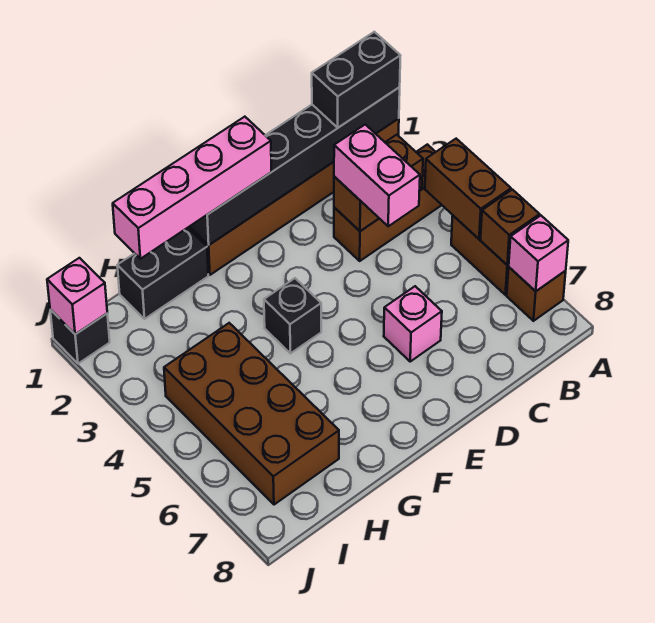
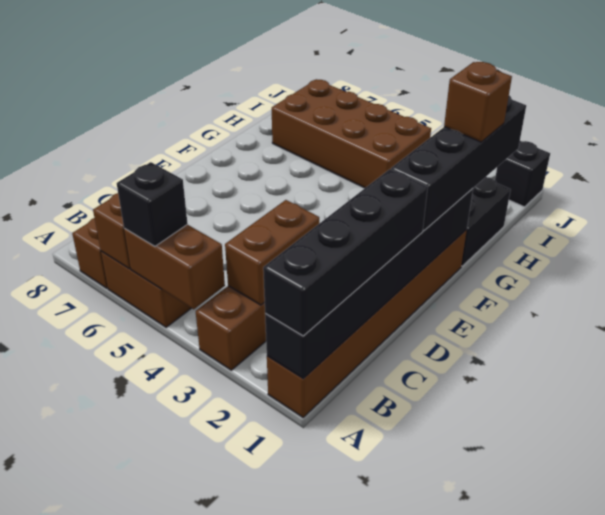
black 1x2 brick [312,32,400,128] -> black 1x4 brick [263,169,428,336]
pink 1x1 brick [508,216,568,291] -> none
pink 1x2 brick [334,125,420,226] -> none
pink 1x1 brick [384,286,442,361] -> none
pink 1x4 brick [113,117,271,259] -> black 1x4 brick [391,96,526,230]
black 1x1 brick [264,278,321,353] -> black 1x1 brick moved to [117,162,188,246]
none -> brown 1x1 brick [444,62,512,142]
pink 1x1 brick [47,258,107,334] -> none

